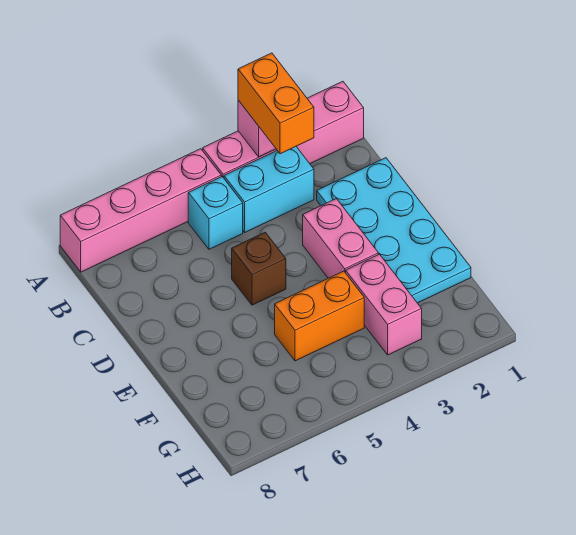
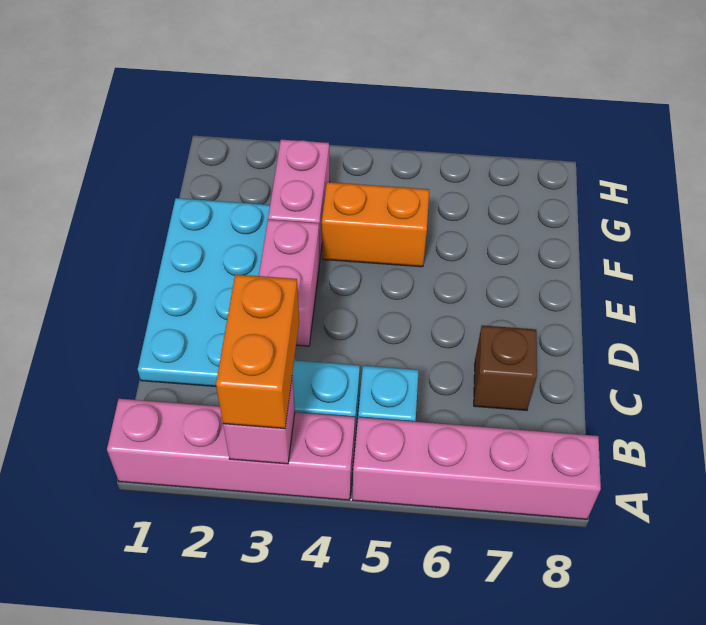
brown 1x1 brick [232,232,286,305] -> brown 1x1 brick moved to [474,325,537,410]

